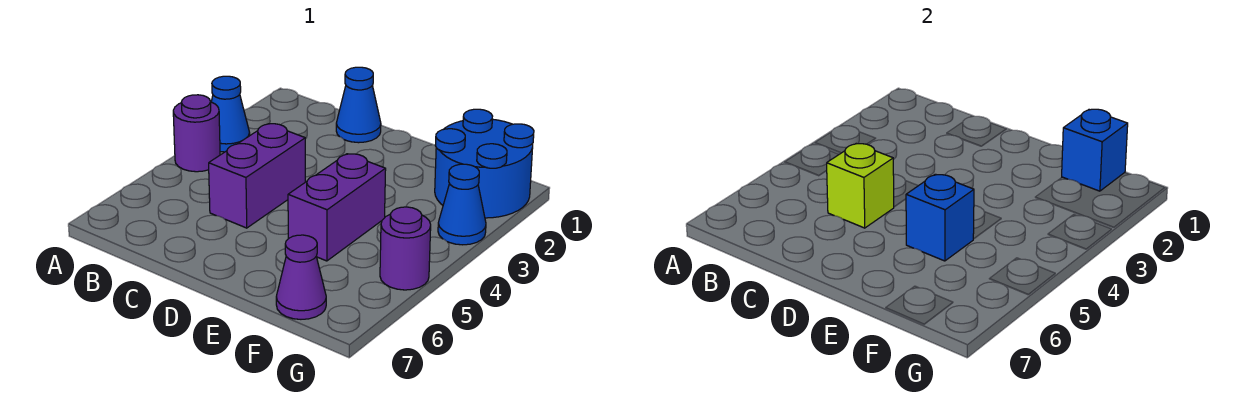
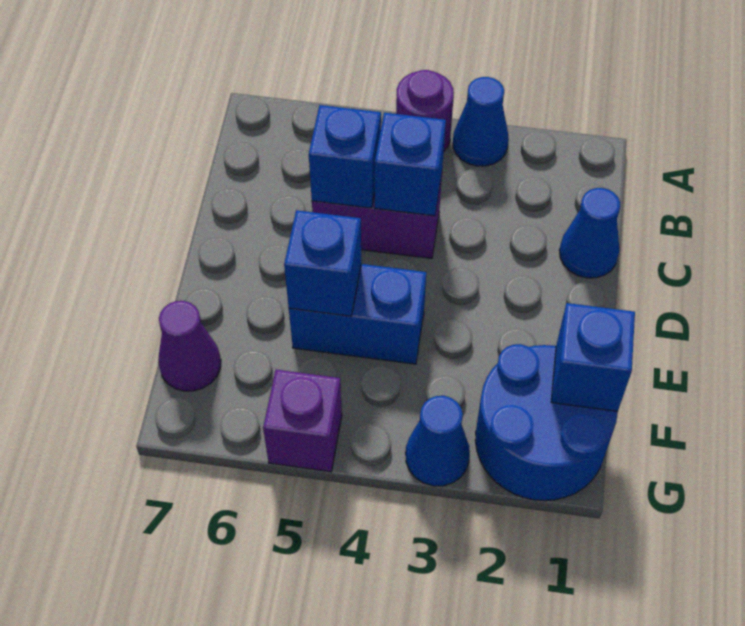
none -> blue 1x1 brick [375,113,446,216]
lime 1x1 brick [826,144,894,228] -> blue 1x1 brick [309,105,381,208]
purple 1x2 brick [288,154,386,261] -> blue 1x2 brick [289,264,426,364]
purple 1x1 round brick [380,207,431,290] -> purple 1x1 brick [263,370,342,472]

